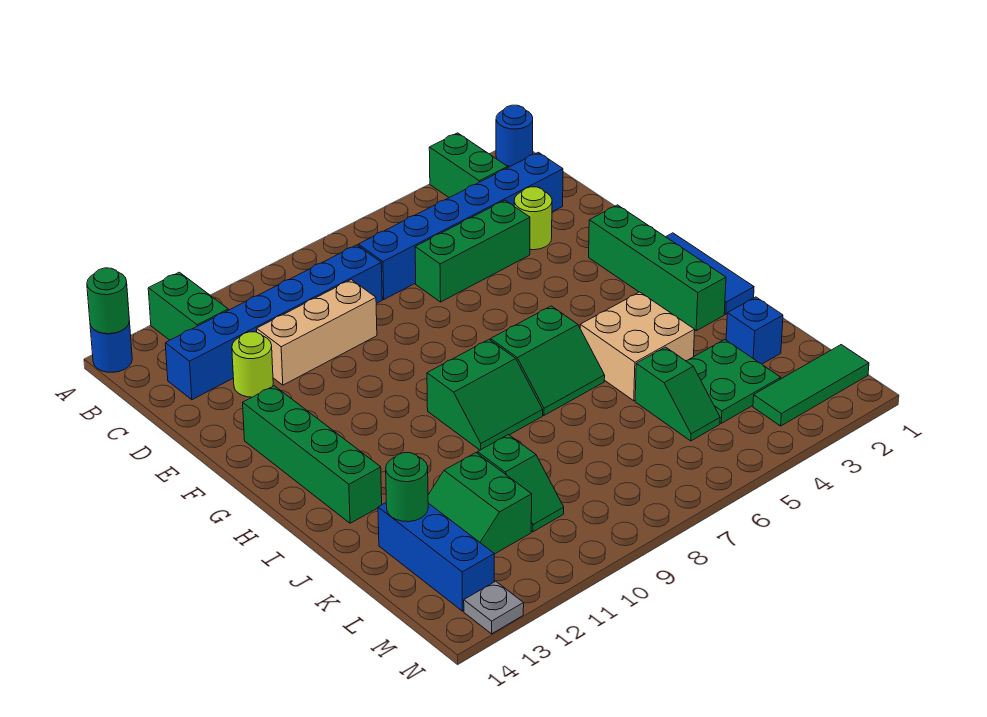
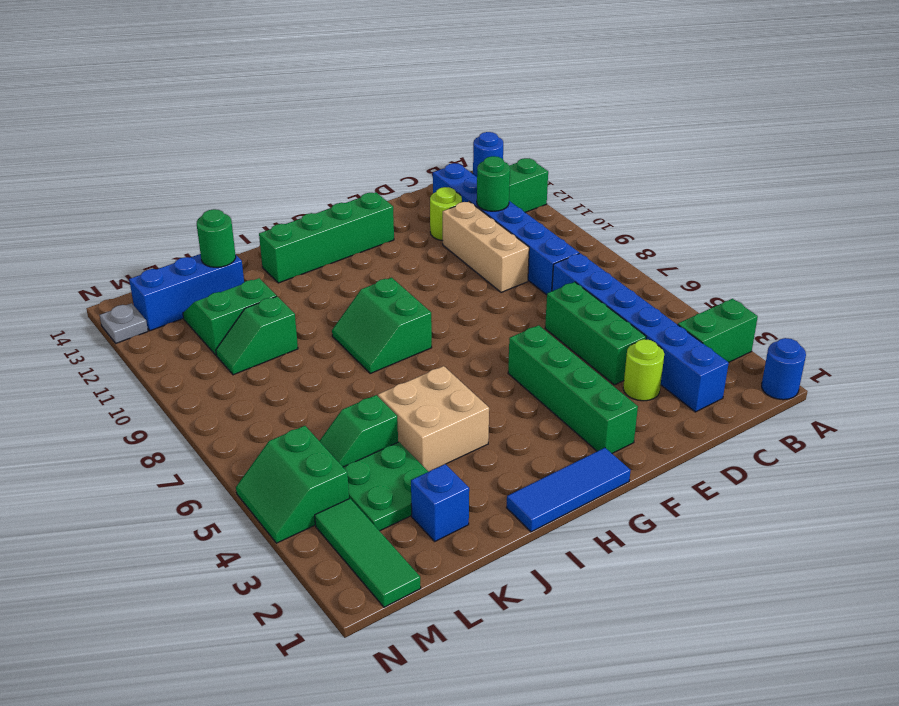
green 1x1 round brick [87,268,129,334] -> green 1x1 round brick moved to [477,156,510,211]
green 1x4 brick [589,205,726,331] -> green 1x4 brick turned to [508,325,638,453]
green 2x2 slope [491,306,605,415] -> green 2x2 slope moved to [236,426,349,543]

